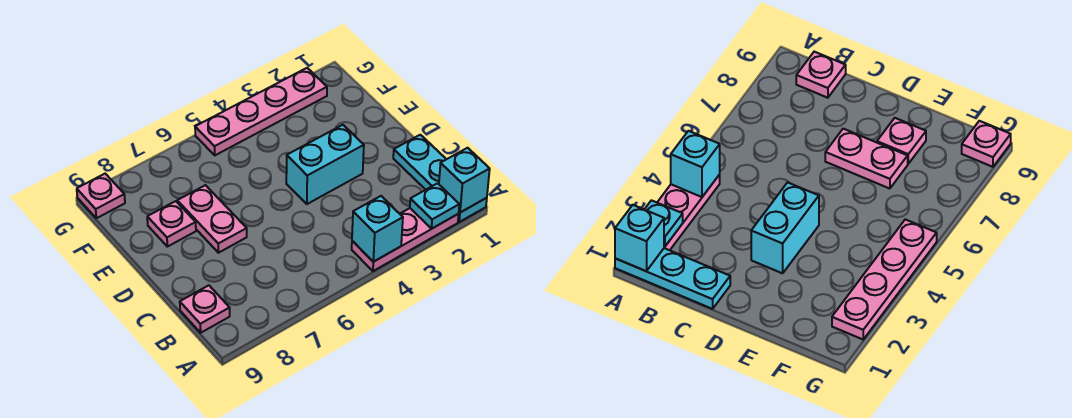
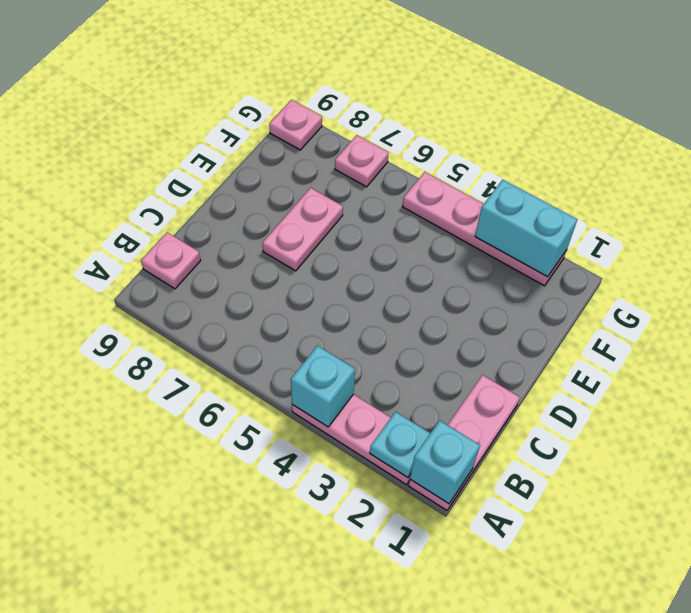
cyan 1x3 plate [393,135,487,222] -> pink 1x3 plate [409,375,520,510]
cyan 1x2 brick [286,125,364,204] -> cyan 1x2 brick moved to [475,180,577,277]
pink 1x1 plate [147,201,196,247] -> pink 1x1 plate moved to [335,135,389,187]

